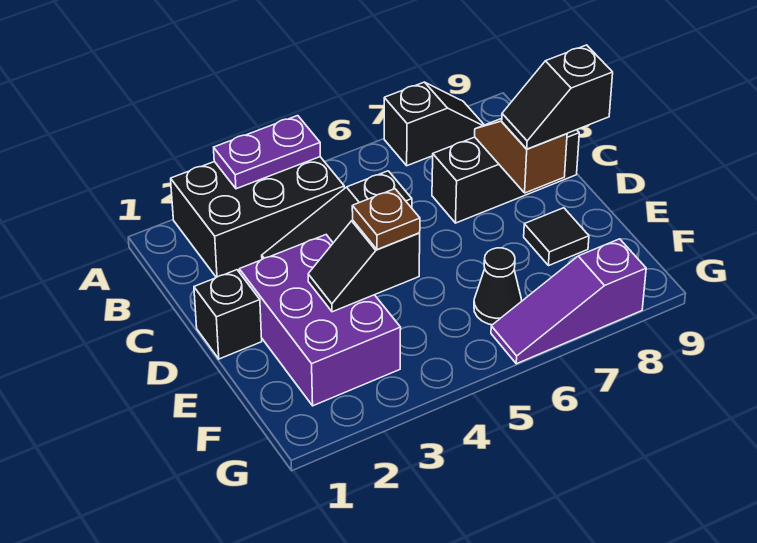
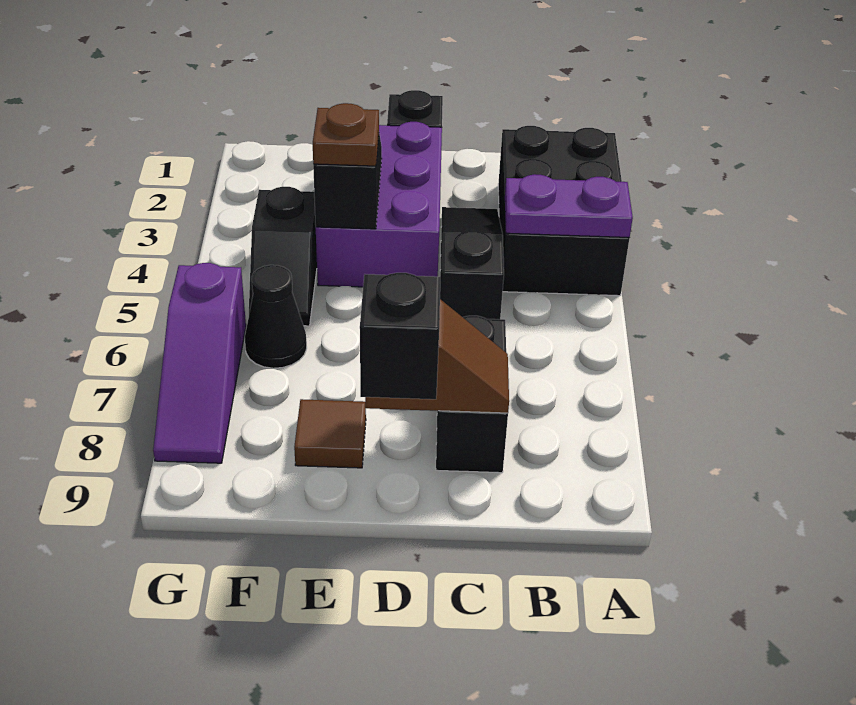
purple 1x2 plate [214,116,320,189] -> purple 1x2 plate turned to [505,174,633,238]
black 1x2 slope [384,82,484,166] -> black 1x2 slope moved to [249,187,317,326]
black 1x3 brick [432,130,579,223] -> black 1x2 brick [436,316,508,473]
purple 2x3 brick [239,235,401,406] -> purple 2x3 brick turned to [316,122,442,287]
black 1x1 tile [524,208,589,266] -> brown 1x1 tile [294,399,366,468]
purple 1x3 slope [491,239,646,364] -> purple 1x3 slope turned to [153,263,246,463]

